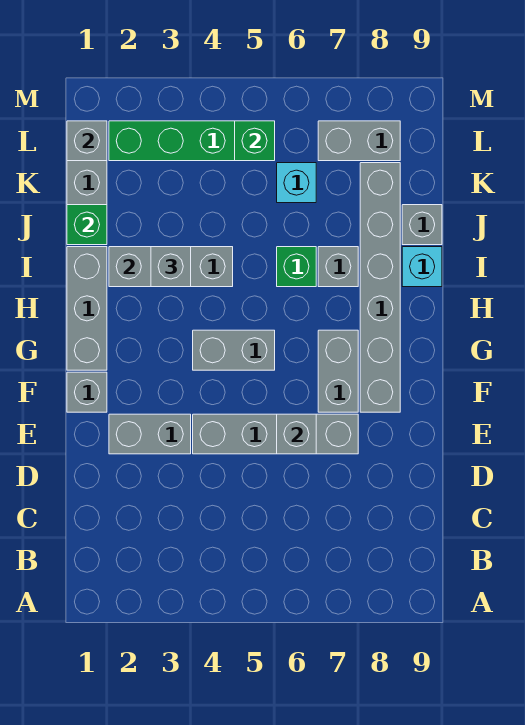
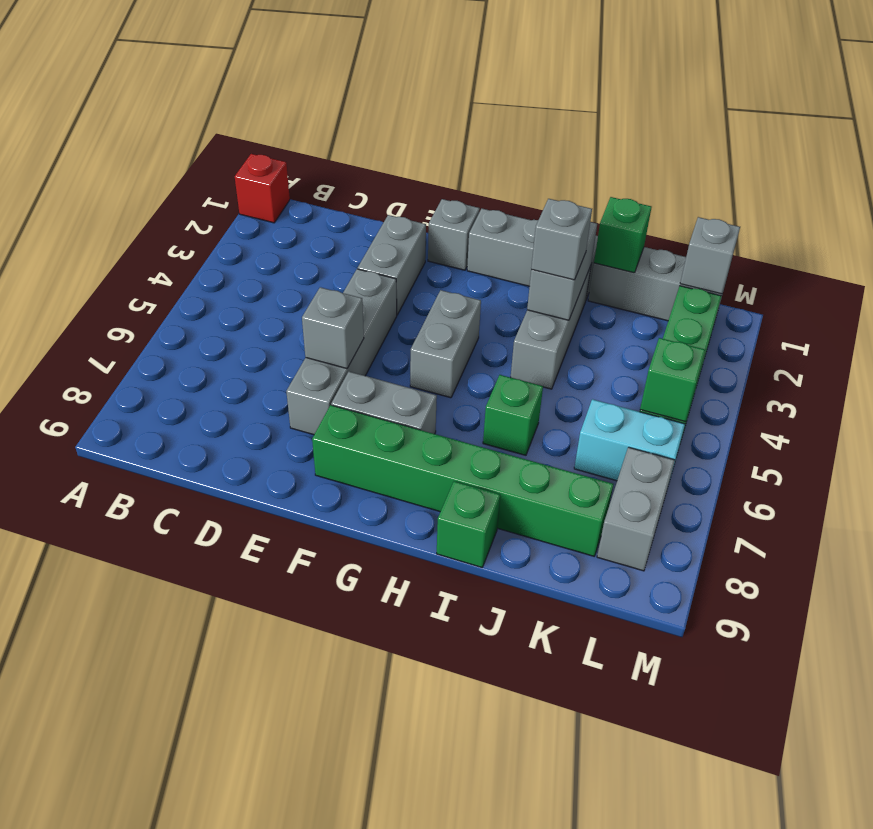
none -> red 1x1 brick [235,154,290,223]
grey 1x6 brick [360,163,400,412] -> green 1x6 brick [312,405,613,556]
grey 1x1 brick [318,247,358,287] -> none
cyan 1x1 brick [402,247,442,287] -> green 1x1 brick [437,481,500,567]
grey 1x1 brick [402,205,442,245] -> none
cyan 1x1 brick [277,163,316,203] -> cyan 1x2 brick [574,399,685,482]

